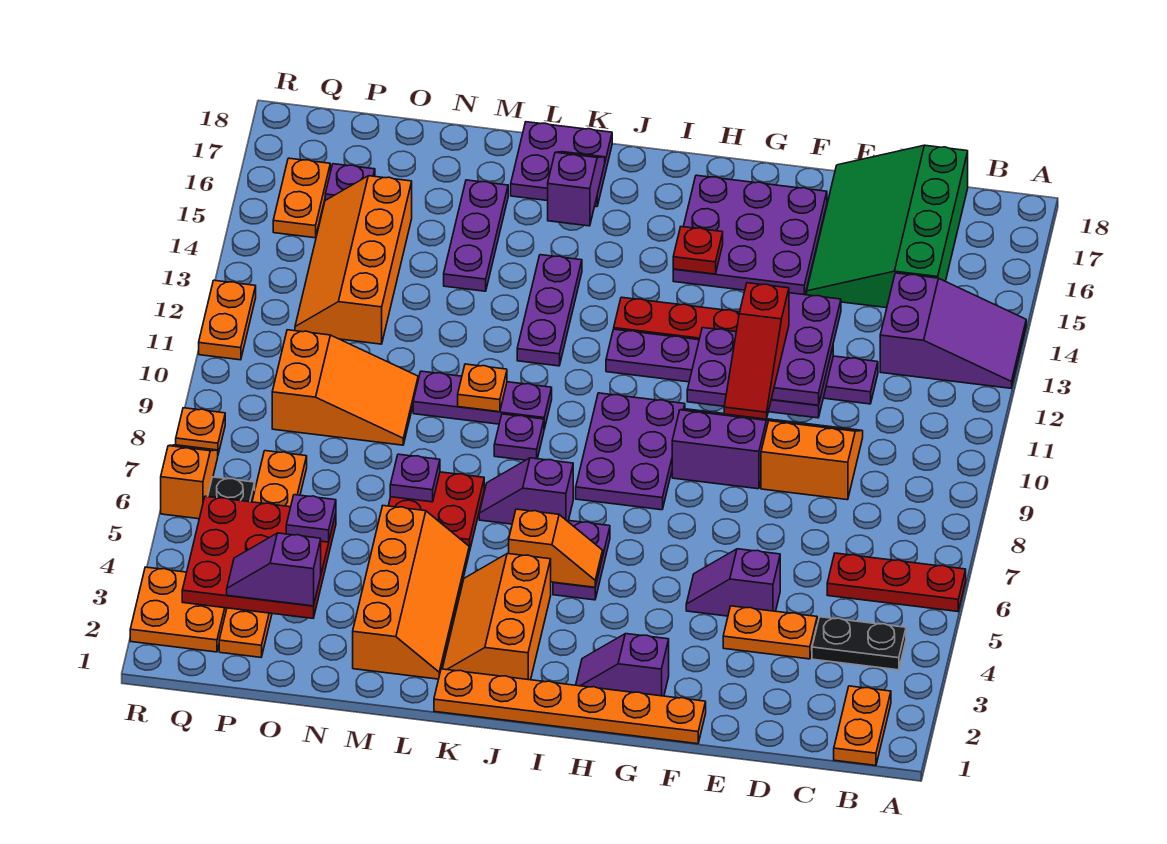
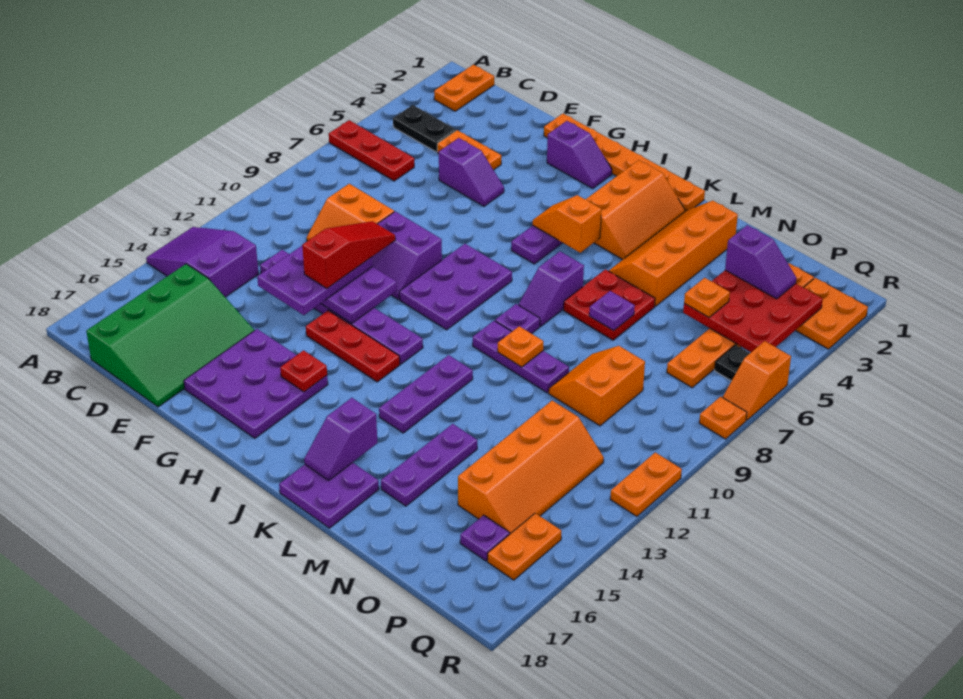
purple 1x2 slope [479,458,573,524] -> purple 1x2 slope turned to [518,251,584,326]
orange 2x3 slope [272,330,418,445] -> orange 2x2 slope [549,346,645,426]
purple 1x1 plate [286,495,336,542] -> orange 1x1 plate [684,278,730,317]

